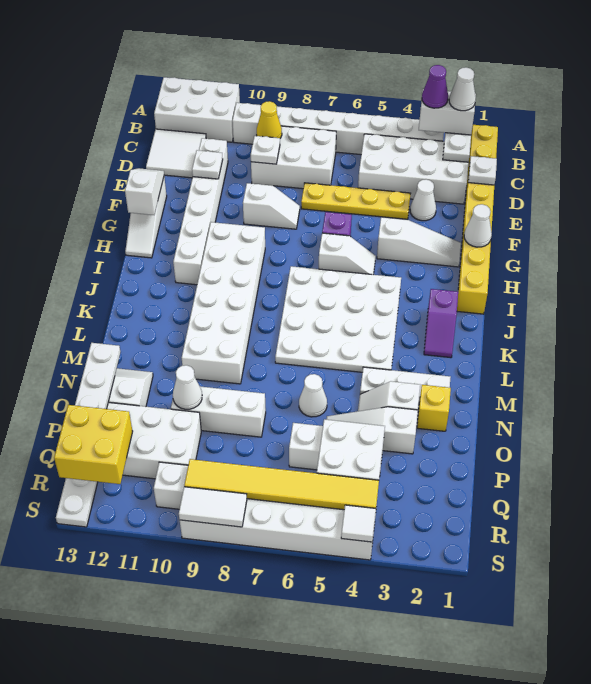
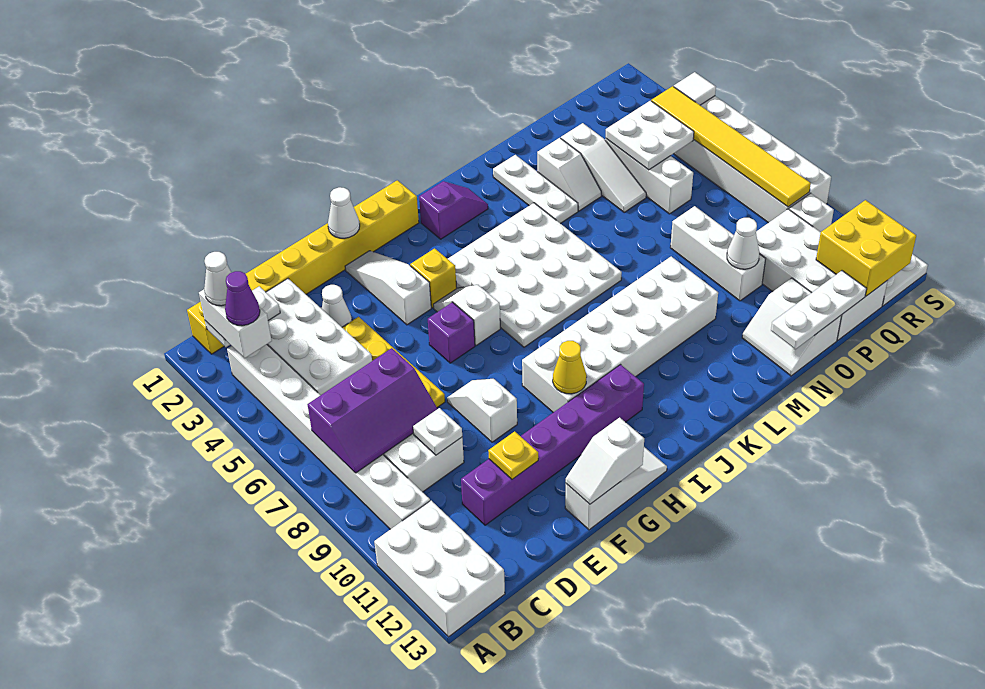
none -> purple 2x3 slope [308,348,437,473]
yellow 1x1 cone [257,101,282,138] -> yellow 1x1 cone moved to [553,341,587,394]
white 2x2 tile [146,129,206,178] -> none
white 1x1 plate [468,156,497,185] -> none
white 1x6 brick [173,138,228,285] -> purple 1x6 brick [461,365,644,525]
white 1x1 plate [192,150,223,179] -> yellow 1x1 plate [488,431,538,479]
yellow 1x1 brick [417,385,451,431] -> yellow 1x1 brick moved to [410,248,457,308]
white 1x1 cone [299,374,327,417] -> none
white 1x2 tile [179,487,247,527] -> none

